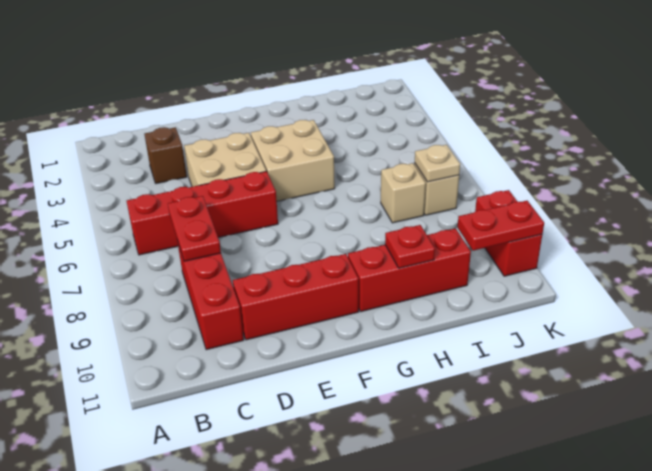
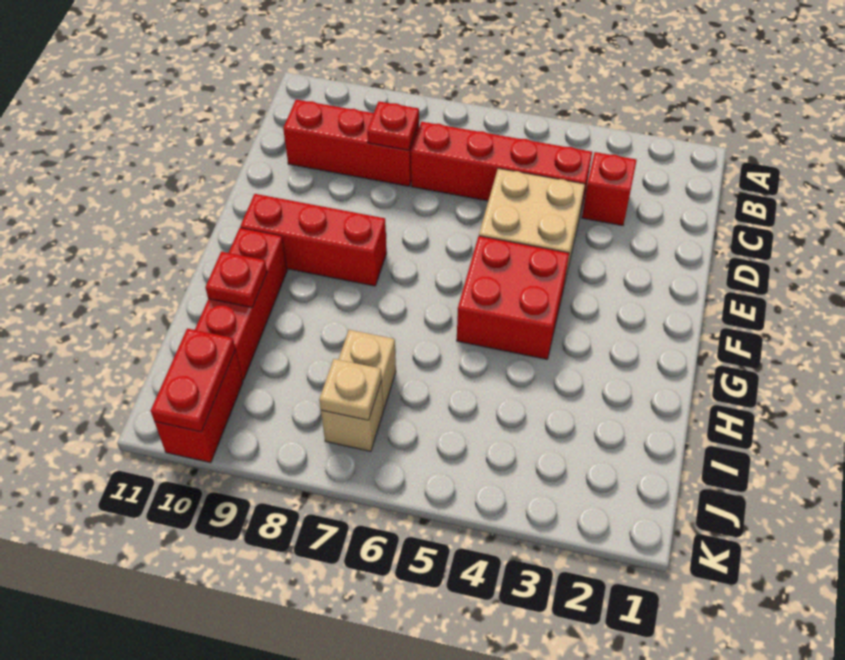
red 1x4 brick [127,171,278,255] -> red 1x4 brick turned to [411,122,592,214]
brown 1x1 brick [144,127,187,184] -> red 1x1 brick [582,152,637,226]
red 1x2 plate [168,196,221,261] -> red 1x1 plate [367,102,419,150]
red 1x3 brick [233,254,359,340] -> red 1x3 brick turned to [240,194,387,286]
tan 2x2 brick [251,120,335,201] -> red 2x2 brick [457,236,569,359]
red 1x2 brick [475,190,542,276] -> red 1x2 brick turned to [155,350,243,463]

